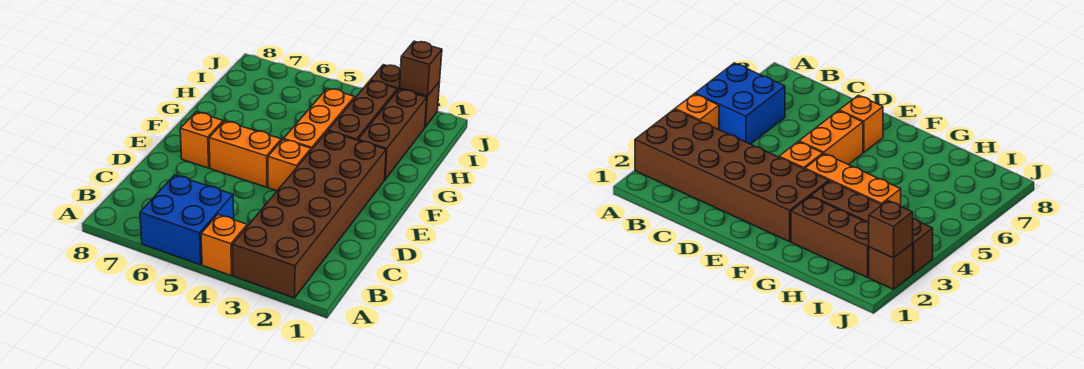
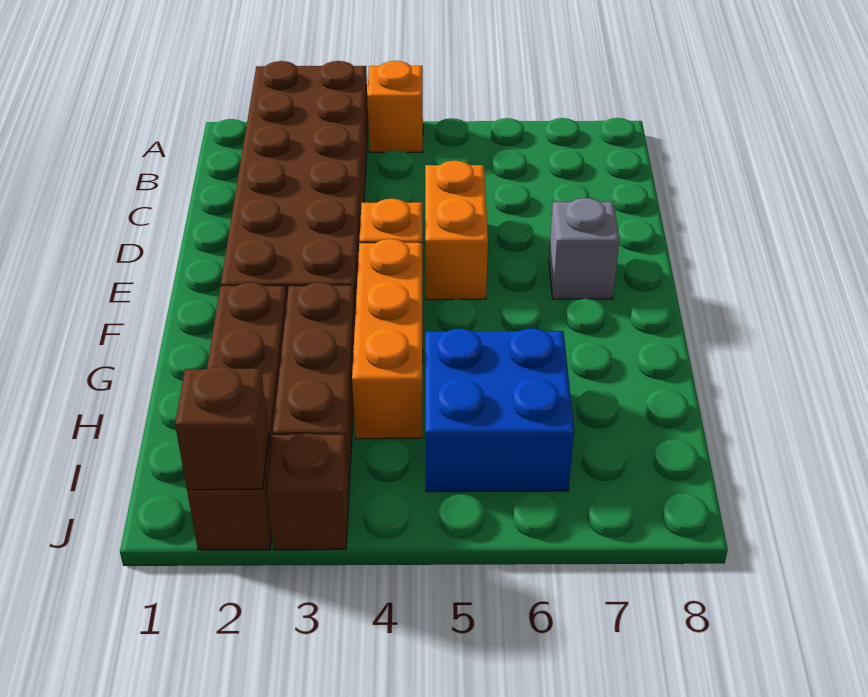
blue 2x2 brick [140,175,234,265] -> blue 2x2 brick moved to [425,328,574,492]
orange 1x2 brick [209,121,281,187] -> orange 1x2 brick turned to [425,161,488,300]
orange 1x1 brick [180,112,223,168] -> grey 1x1 brick [549,198,620,299]

